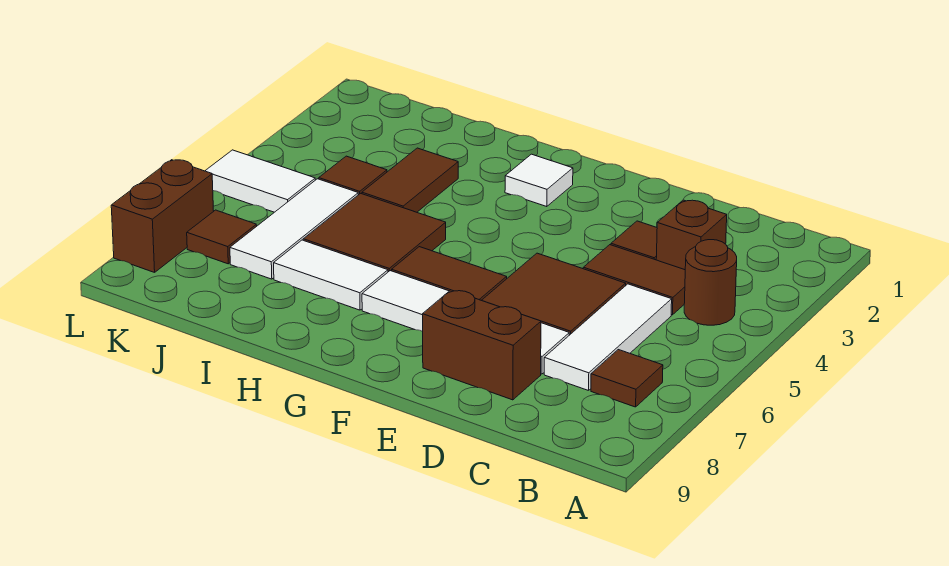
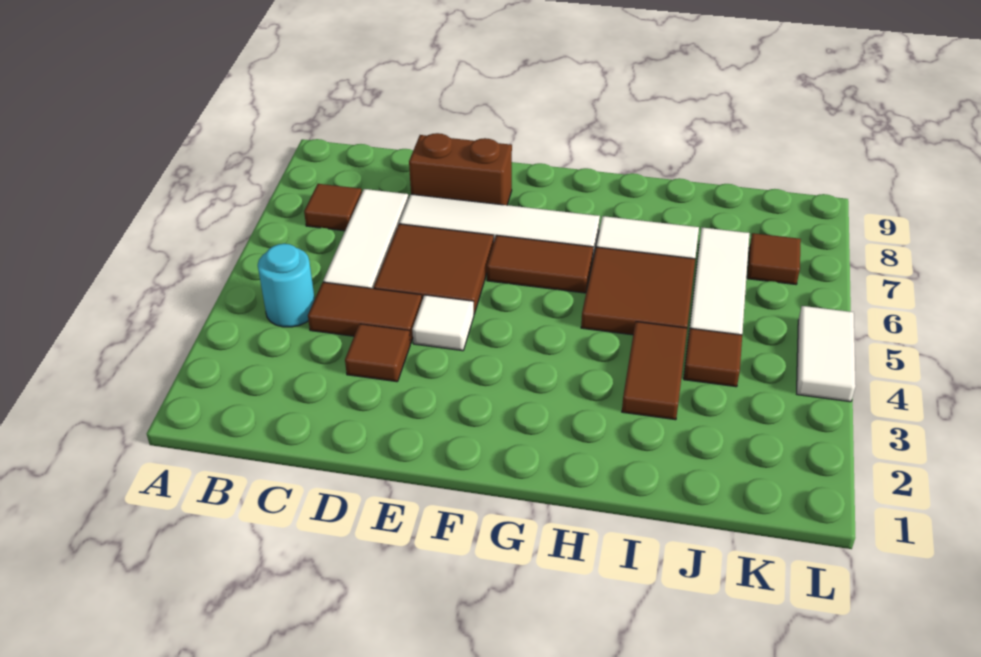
brown 1x1 round brick [684,240,737,325] -> cyan 1x1 round brick [258,244,315,327]
brown 1x1 brick [656,200,727,270] -> none
white 1x1 tile [505,154,573,207] -> white 1x1 tile moved to [412,295,474,351]
white 1x2 tile [205,150,315,212] -> white 1x2 tile turned to [797,306,856,402]
brown 1x2 brick [111,160,214,272] -> none

